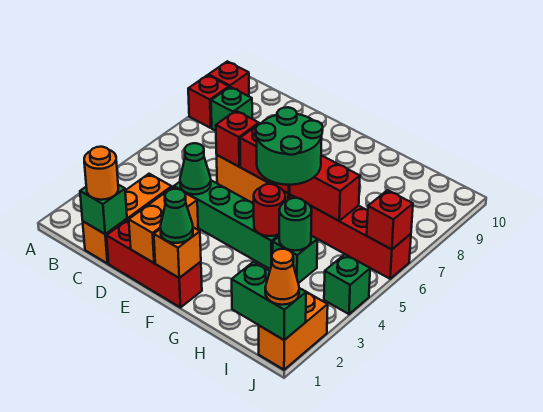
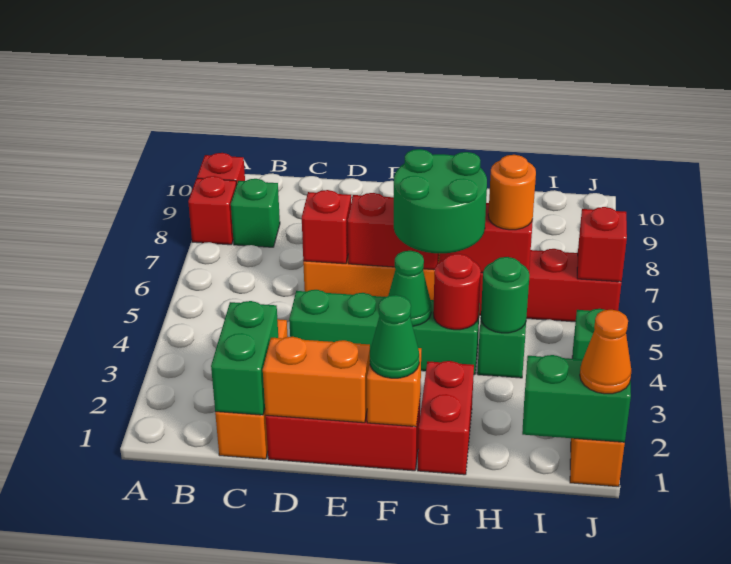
green 1x1 brick [80,185,127,234] -> green 1x2 brick [211,301,278,415]
orange 1x1 round brick [84,147,118,200] -> orange 1x1 round brick moved to [488,155,536,230]
green 1x1 cone [180,143,211,194] -> green 1x1 cone moved to [388,251,431,326]
orange 1x2 brick [129,187,198,263] -> orange 1x2 brick turned to [263,337,370,423]
none -> red 1x2 brick [418,361,474,475]

